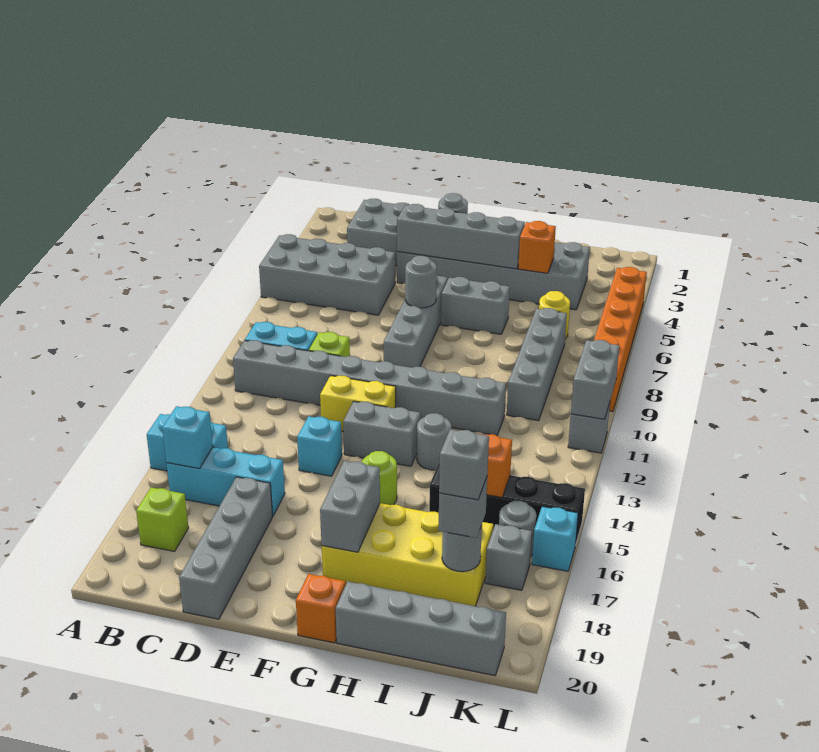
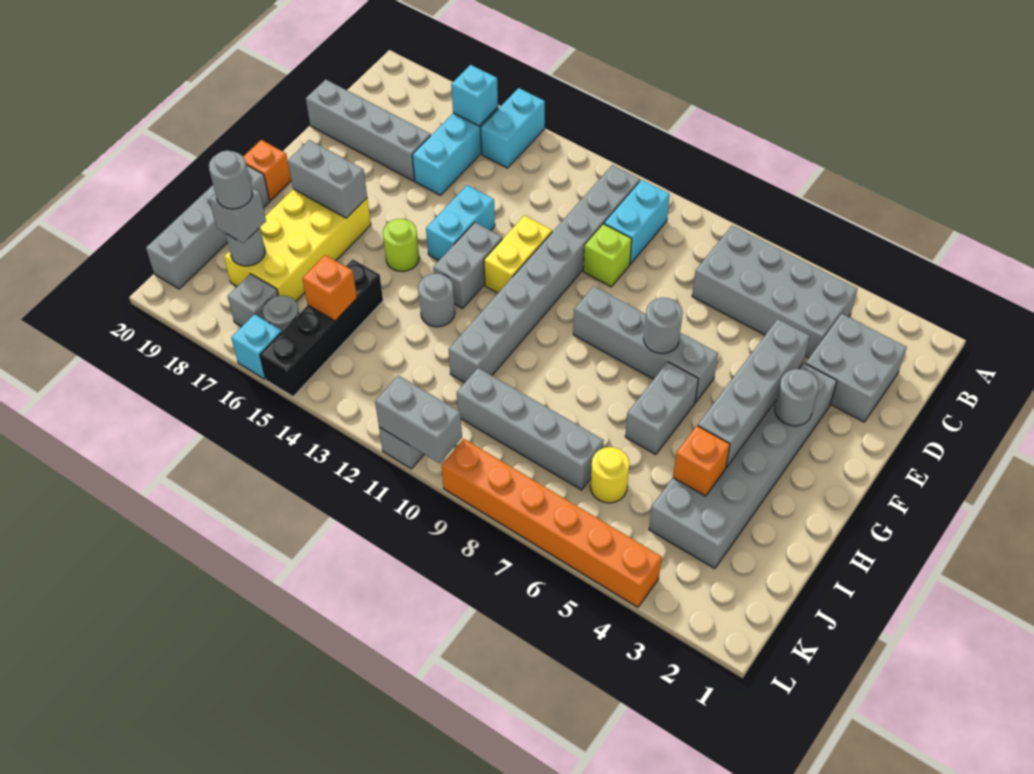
grey 2x4 brick [259,234,395,315] -> grey 2x4 brick turned to [692,225,857,358]
lime 1x1 brick [136,487,188,551] -> none
cyan 1x1 brick [297,416,342,476] -> cyan 1x2 brick [426,185,495,261]
grey 1x1 brick [439,429,489,500] -> grey 1x1 round brick [209,150,252,209]

